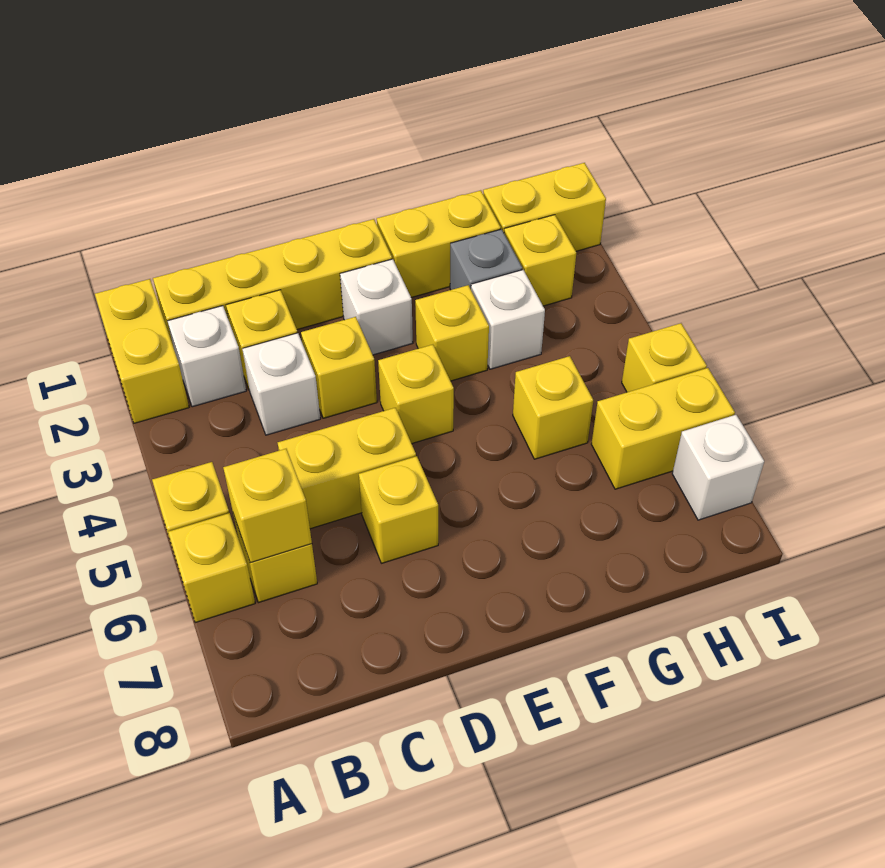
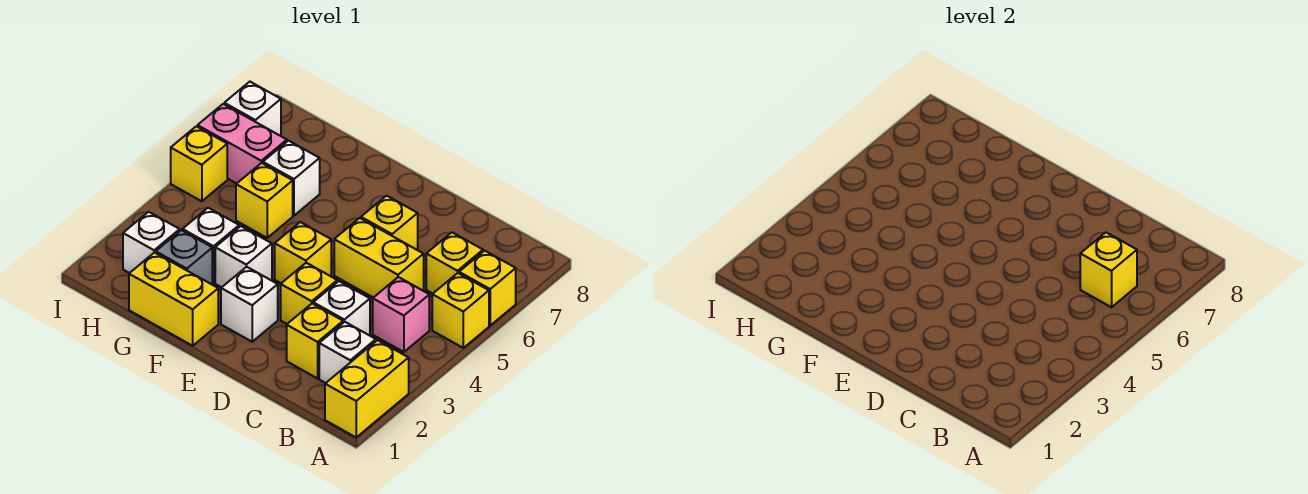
yellow 1x4 brick [153,219,392,344] -> none
none -> pink 1x1 brick [373,277,429,352]
yellow 1x1 brick [415,285,489,381] -> white 1x1 brick [215,226,272,287]
none -> white 1x1 brick [263,141,320,216]
yellow 1x2 brick [483,163,606,251] -> none
yellow 1x1 brick [504,215,576,306] -> white 1x1 brick [123,212,180,273]
yellow 1x2 brick [591,368,735,489] -> pink 1x2 brick [198,104,287,184]

